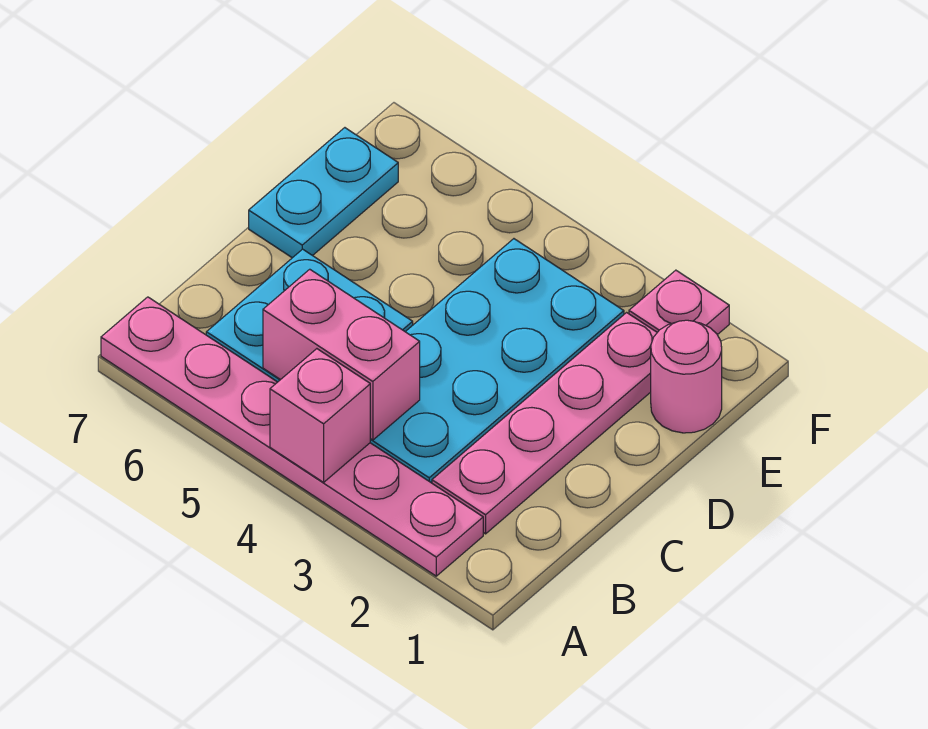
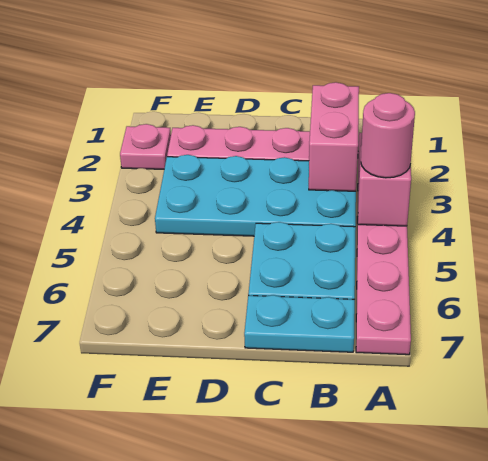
pink 1x2 brick [263,269,420,440] -> pink 1x2 brick moved to [309,82,359,191]
cyan 1x2 plate [249,128,398,258] -> cyan 1x2 plate moved to [244,295,355,352]
pink 1x1 round brick [651,320,722,433] -> pink 1x1 round brick moved to [361,93,415,178]

